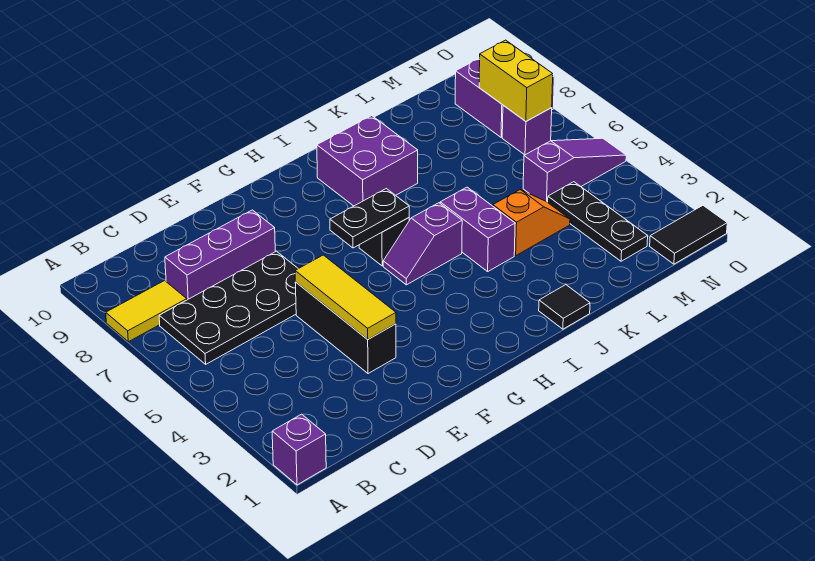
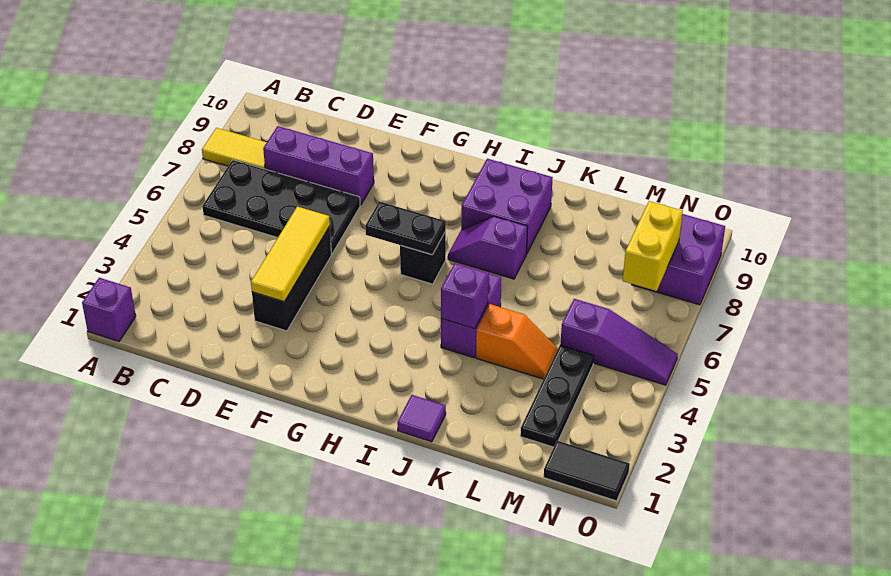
purple 1x2 slope [383,203,462,285] -> purple 1x2 slope moved to [448,216,528,279]
black 1x1 tile [539,285,590,329] -> purple 1x1 tile [397,395,446,442]
purple 1x1 brick [502,105,552,155] -> purple 1x1 brick moved to [441,263,489,329]

